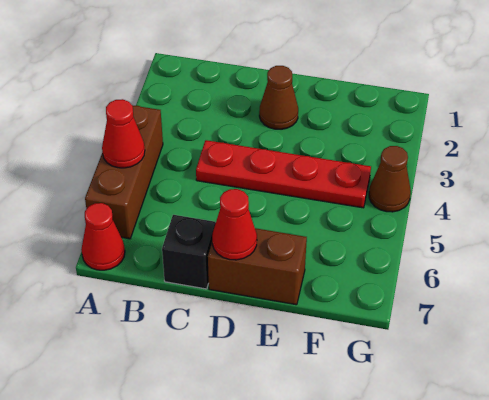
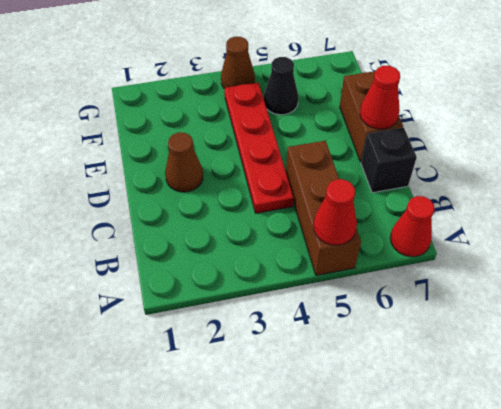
brown 1x3 brick [85,105,163,239] -> brown 1x3 brick turned to [286,141,361,275]
none -> black 1x1 cone [264,57,298,115]

